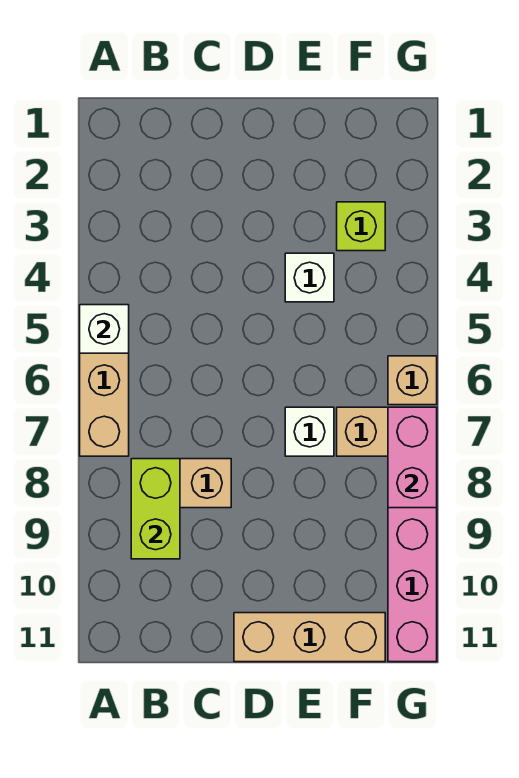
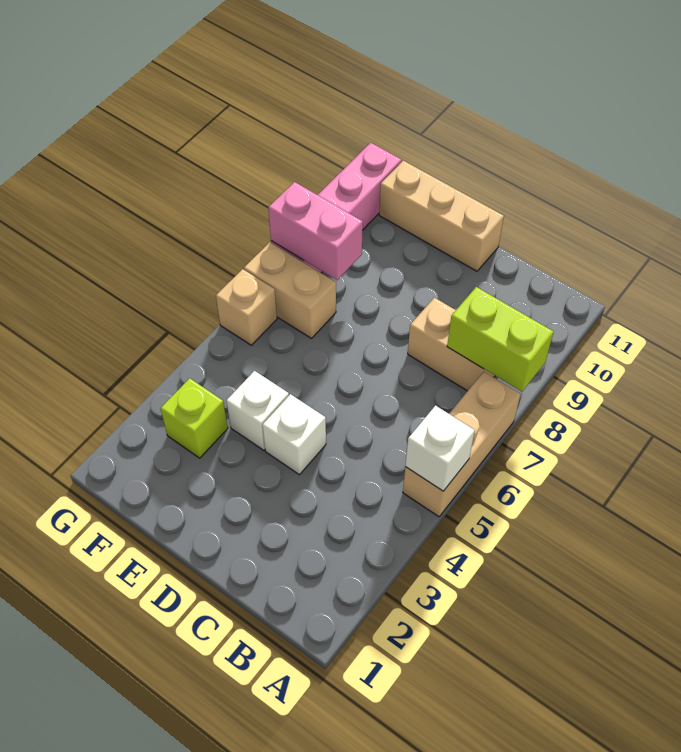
lime 1x2 brick [131,459,180,559] -> lime 1x2 brick turned to [447,287,553,392]
white 1x1 brick [285,407,334,456] -> white 1x1 brick moved to [263,394,326,475]
pink 1x2 brick [388,407,437,508] -> pink 1x2 brick turned to [268,182,363,280]

